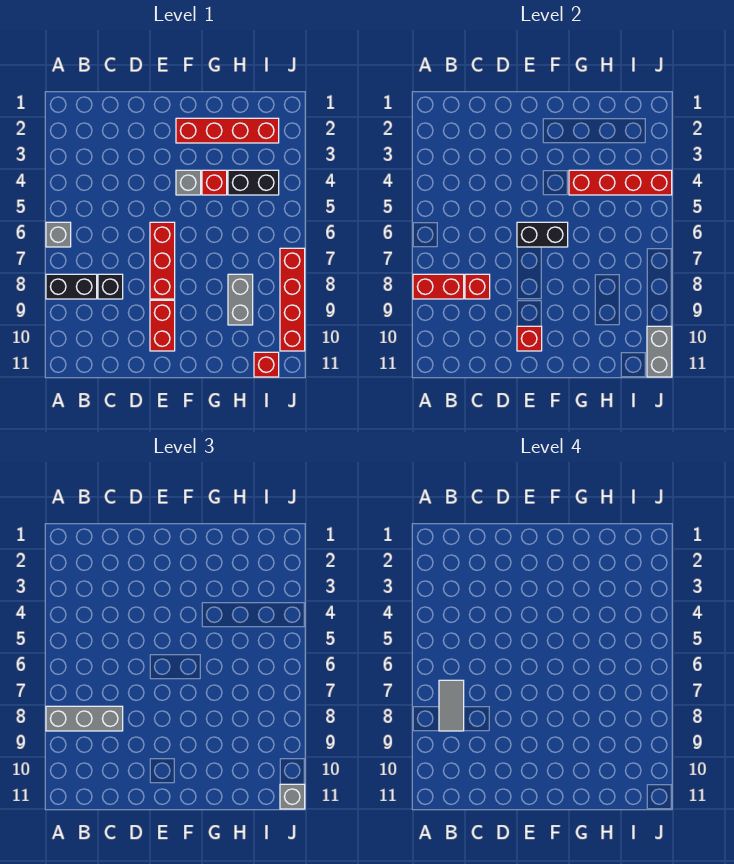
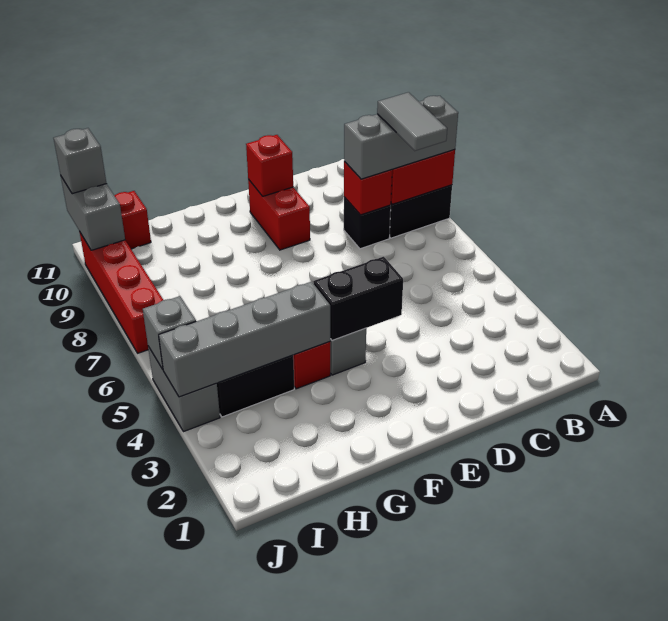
grey 1x1 brick [46,222,71,247] -> grey 1x1 brick moved to [143,296,196,369]
red 1x3 brick [150,222,175,299] -> none
black 1x2 brick [517,222,568,247] -> black 1x2 brick moved to [313,257,403,341]
red 1x4 brick [176,118,279,143] -> none
red 1x4 brick [569,170,672,195] -> grey 1x4 brick [159,282,330,397]
grey 1x2 brick [228,274,253,325] -> grey 1x2 brick moved to [148,346,220,432]

